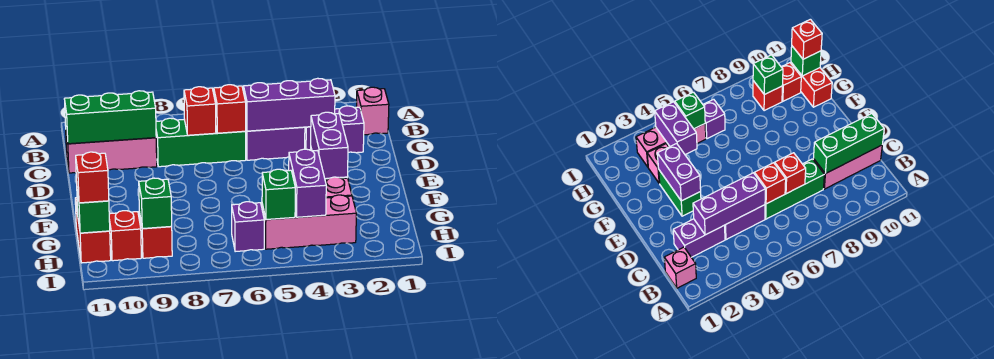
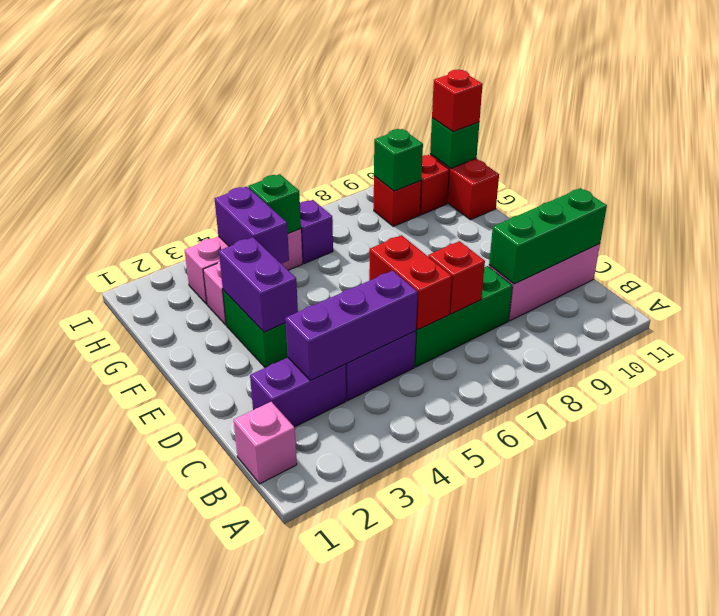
red 1x1 brick [214,85,246,133] -> red 1x2 brick [369,235,452,330]

